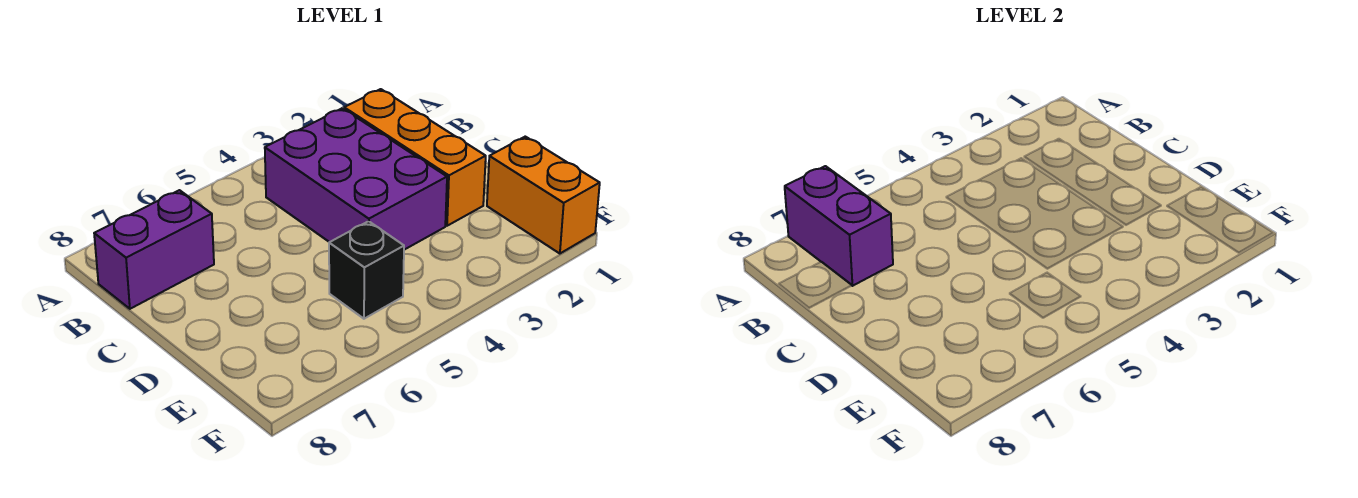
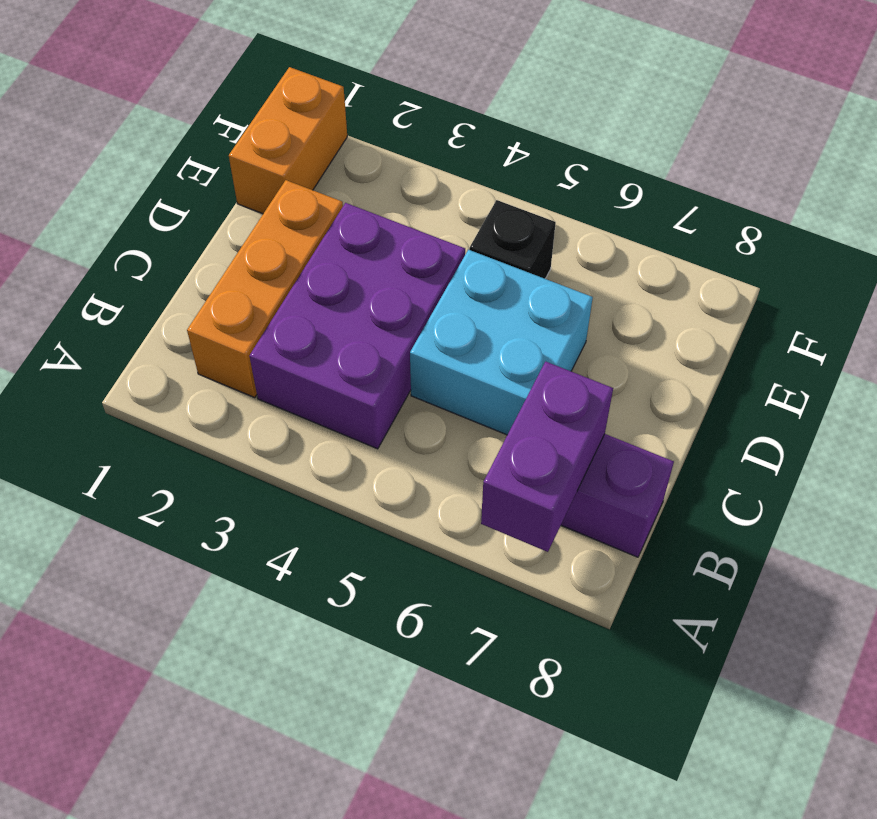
none -> cyan 2x2 brick [410,250,593,435]

